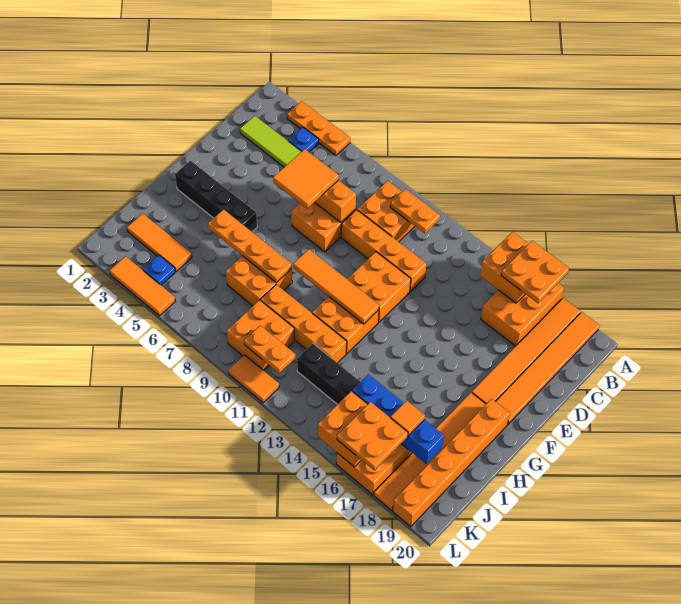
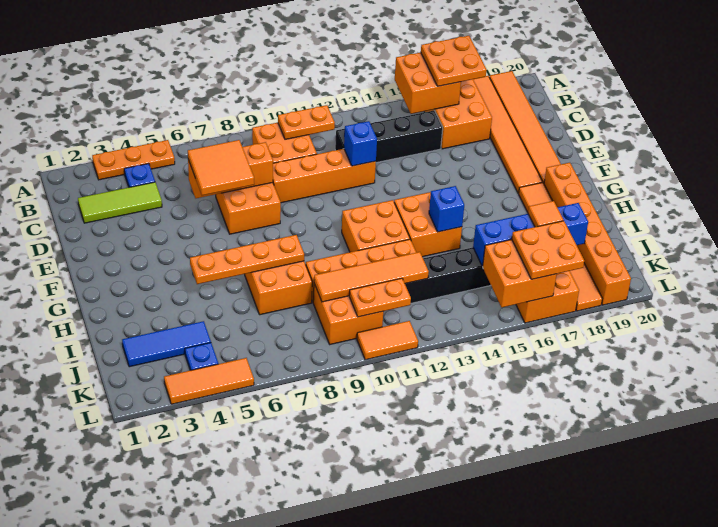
none -> blue 1x1 brick [344,121,377,166]
orange 2x2 brick [347,252,411,322] -> orange 2x2 brick moved to [394,192,462,257]
black 1x4 brick [175,161,257,232] -> black 1x4 brick moved to [335,110,443,163]
orange 1x4 tile [293,249,379,324] -> orange 1x4 tile moved to [314,252,429,302]
none -> blue 1x1 brick [429,186,464,232]
orange 1x3 tile [127,214,192,271] -> blue 1x3 tile [122,321,211,367]

